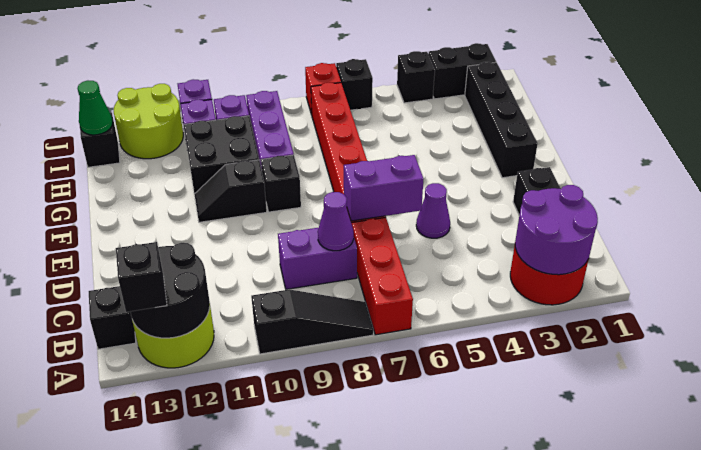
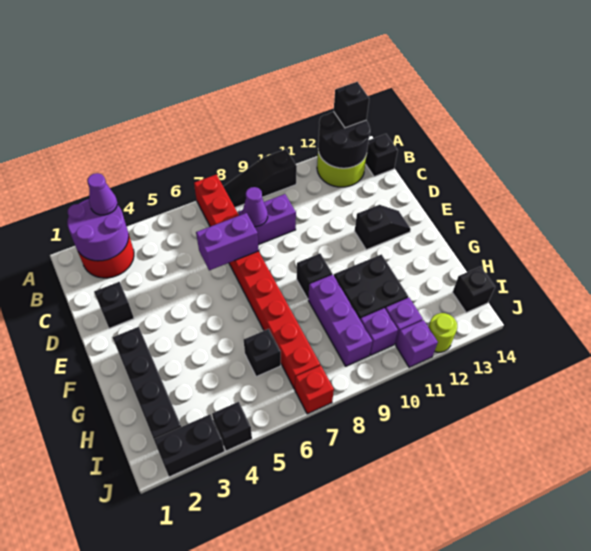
purple 1x1 cone [416,183,450,238] -> purple 1x1 cone moved to [87,173,117,215]
black 1x2 slope [194,160,267,222] -> black 1x2 slope moved to [355,205,411,250]
lime 2x2 round brick [114,84,183,159] -> lime 1x1 round brick [429,313,457,352]
green 1x1 cone [77,81,113,135] -> none
black 1x1 brick [336,59,373,110] -> black 1x1 brick moved to [244,329,281,377]

